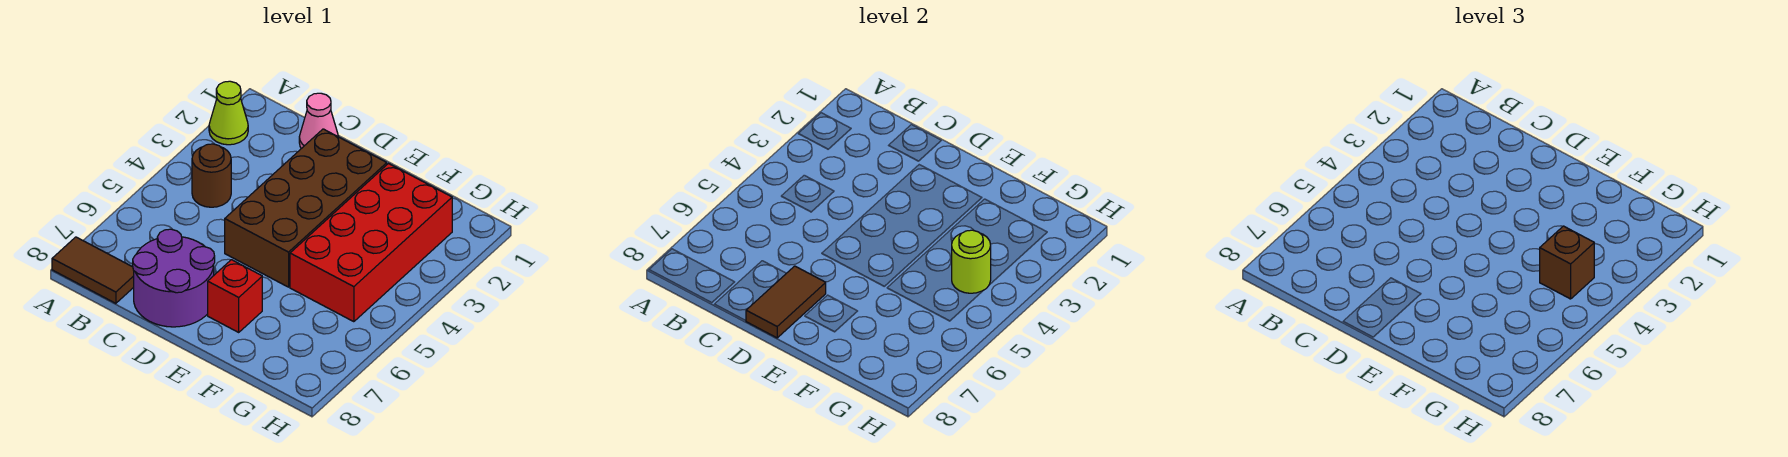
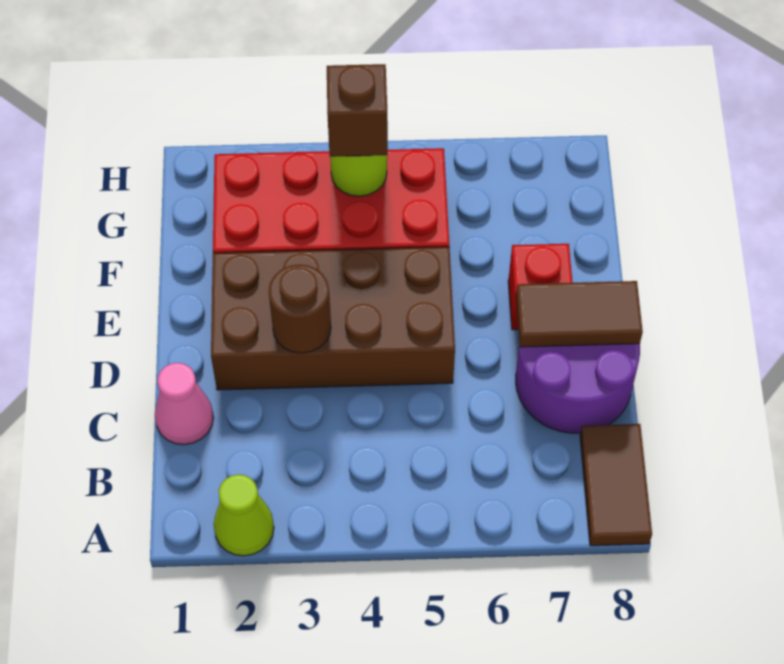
brown 1x1 round brick [192,144,231,207] -> brown 1x1 round brick moved to [269,264,331,353]

